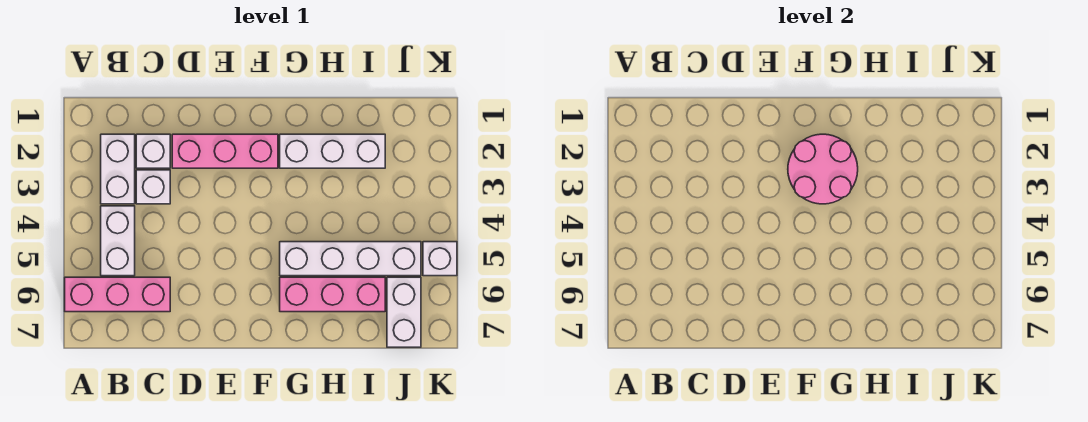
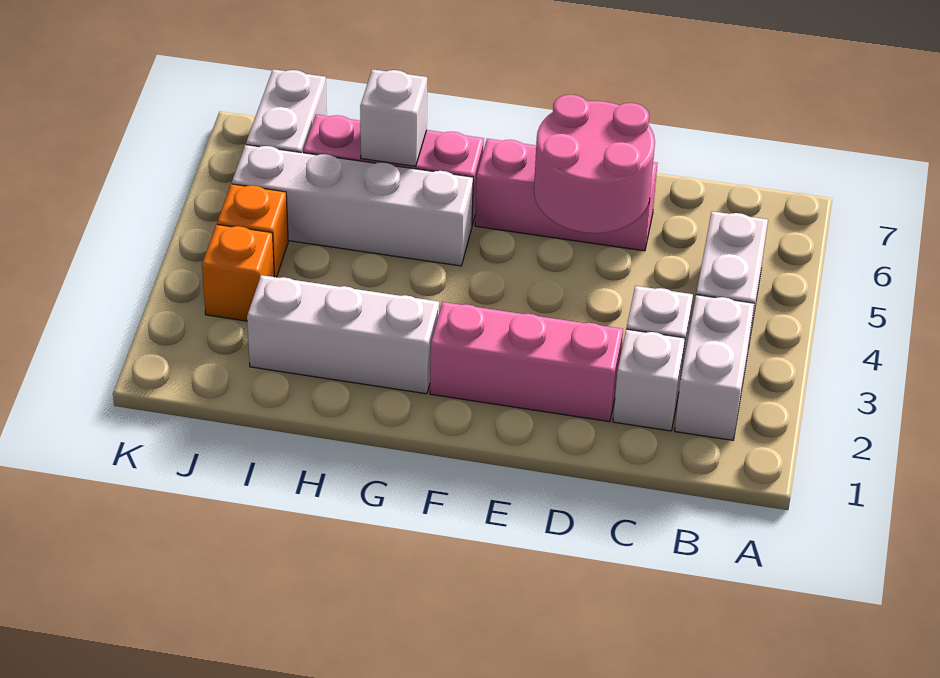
pink 1x3 brick [65,277,170,312] -> pink 1x3 brick moved to [475,139,657,251]
pink 2x2 round brick [788,134,858,204] -> pink 2x2 round brick moved to [534,95,655,233]
none -> orange 1x1 brick [202,225,274,321]
none -> orange 1x1 brick [217,184,288,277]
white 1x1 brick [423,242,457,276] -> white 1x1 brick moved to [360,69,427,166]

